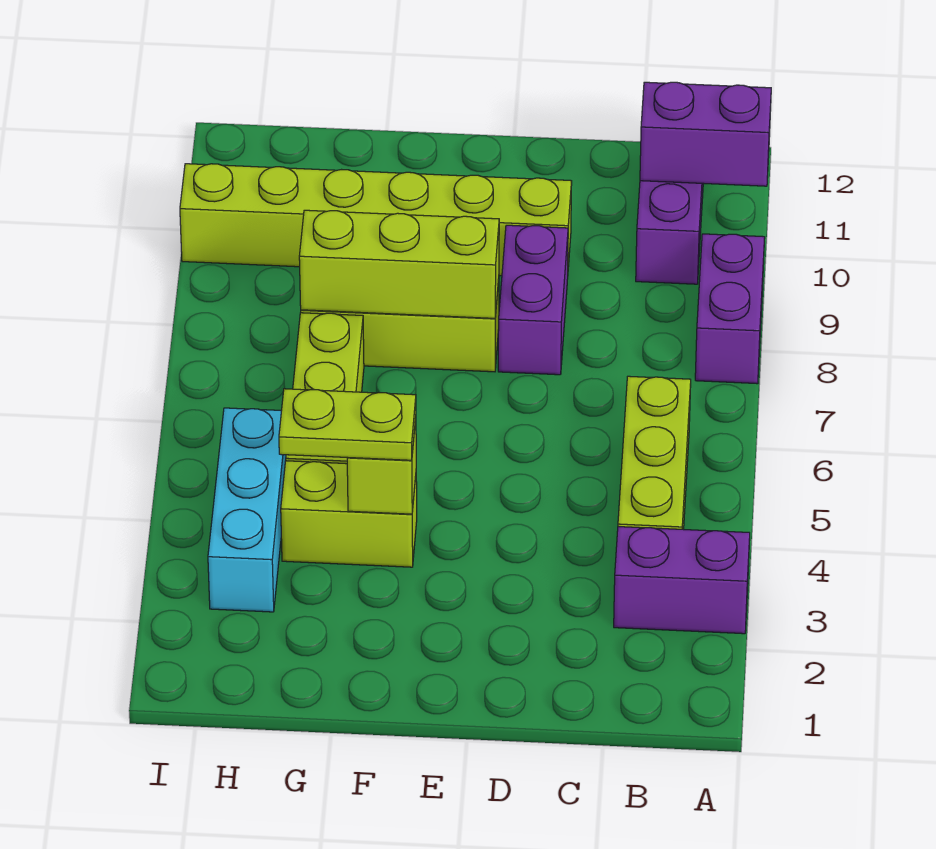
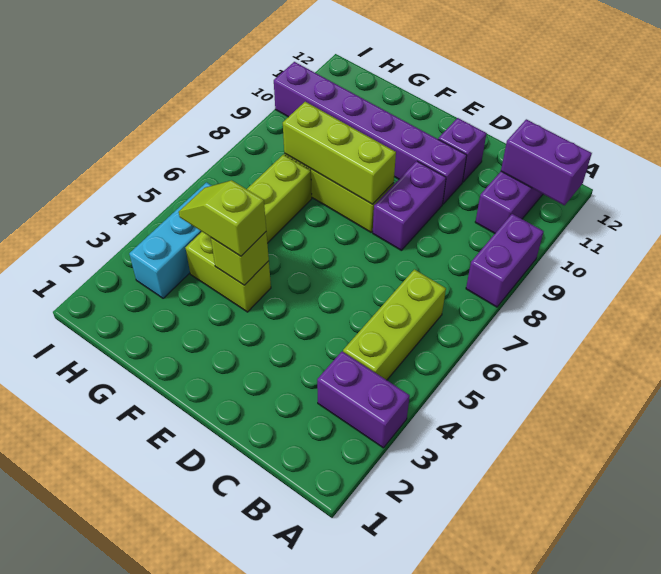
lime 1x6 brick [180,164,572,276] -> purple 1x6 brick [274,62,467,204]
none -> purple 1x1 brick [438,118,487,182]
lime 1x2 plate [279,389,416,460] -> lime 1x2 slope [179,180,266,256]

